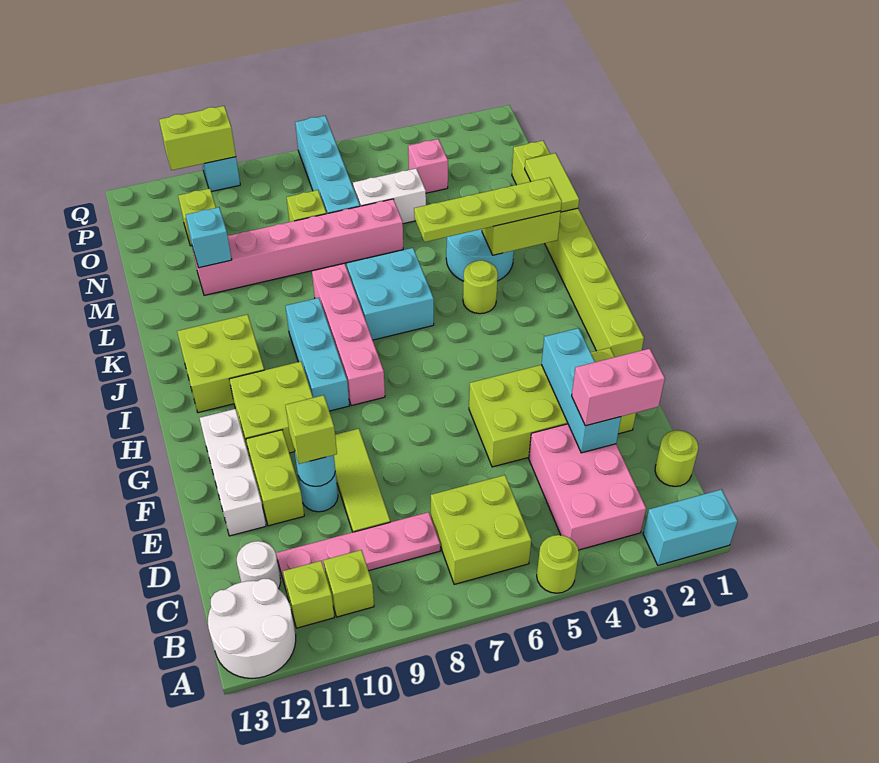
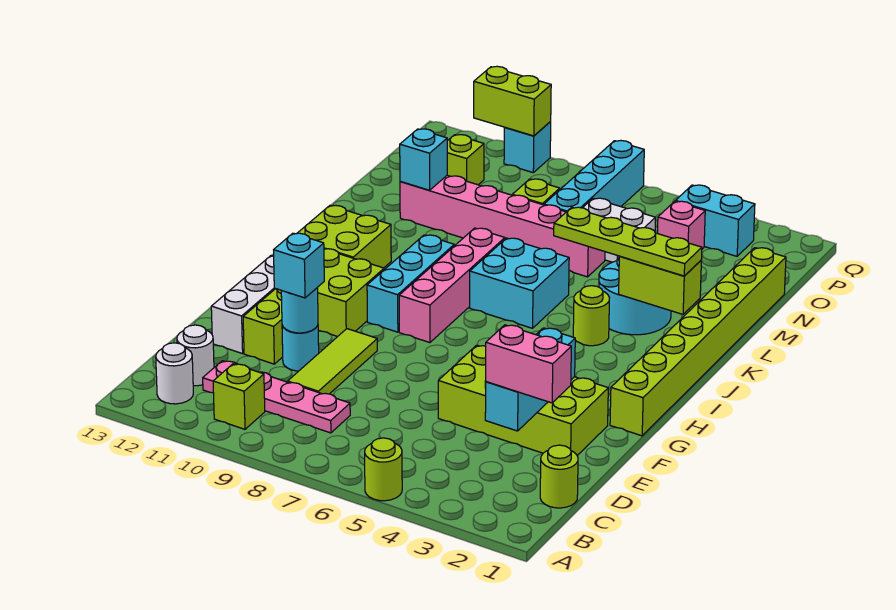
cyan 1x2 brick [643,489,738,565] -> cyan 1x2 brick moved to [675,185,755,256]
white 2x2 round brick [208,579,296,678] -> white 1x1 round brick [156,343,193,404]
pink 2x3 brick [529,424,646,550] -> none
lime 2x2 brick [431,475,531,584] -> none
lime 1x1 brick [283,561,334,628] -> none
lime 1x1 brick [285,395,337,464] -> cyan 1x1 brick [274,233,324,298]
lime 1x2 tile [525,153,579,212] -> none

